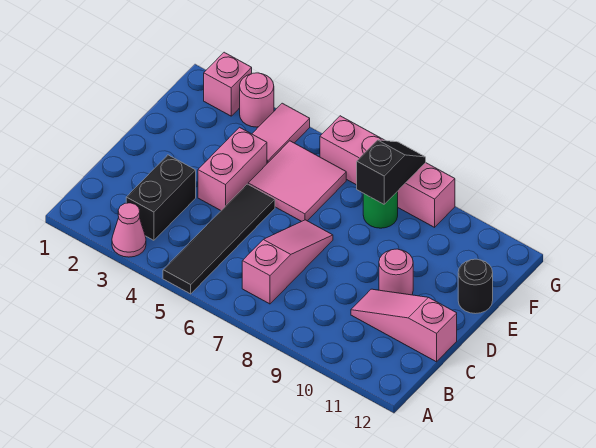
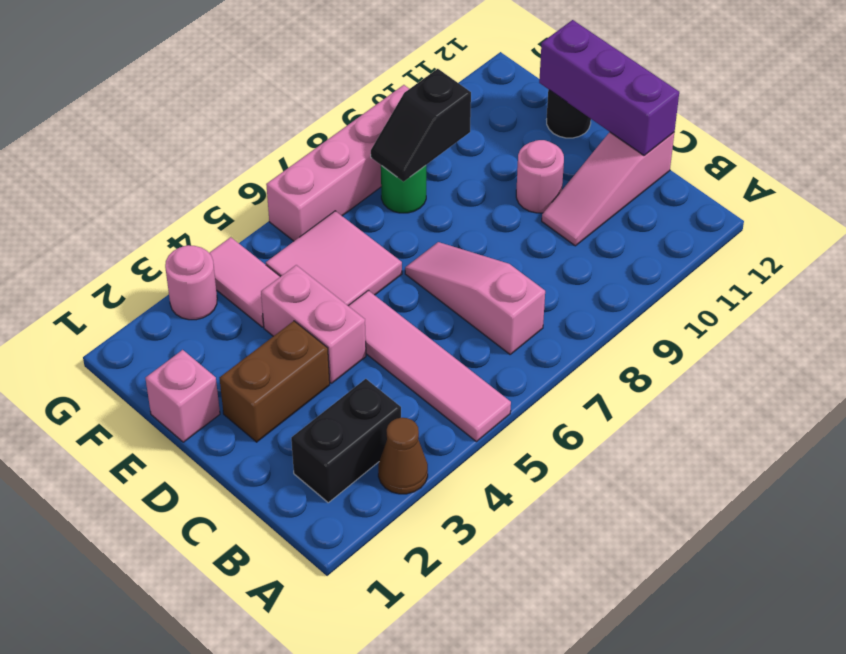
pink 1x1 cone [112,203,146,257] -> brown 1x1 cone [378,418,428,494]
black 1x4 tile [163,184,275,294] -> pink 1x4 tile [348,290,511,442]
black 1x2 brick [126,155,196,240] -> black 1x2 brick turned to [291,379,401,503]
none -> purple 1x3 brick [539,20,679,155]
none -> brown 1x2 brick [220,321,330,442]
black 1x2 slope [357,140,426,204] -> black 1x2 slope turned to [371,69,471,182]
pink 1x1 brick [204,52,252,116] -> pink 1x1 brick moved to [145,350,220,442]

